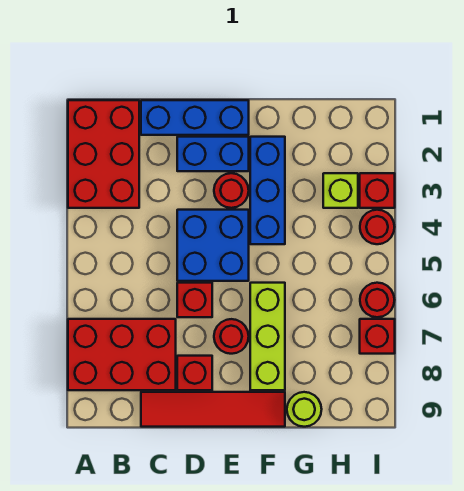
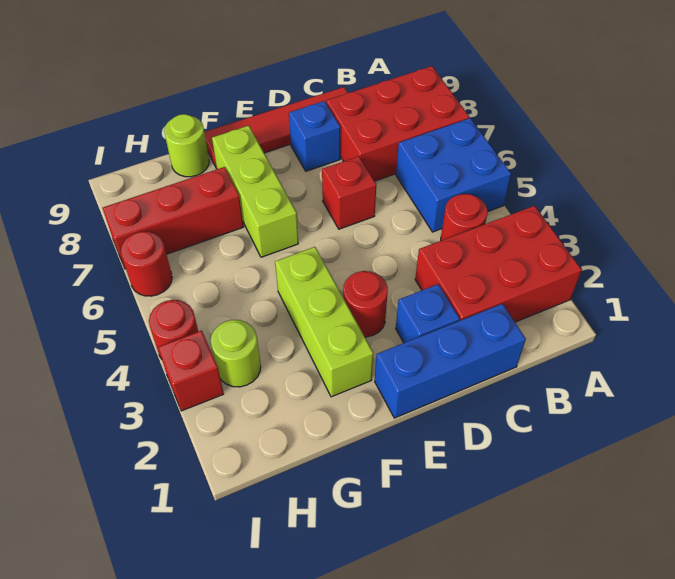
red 2x3 brick [68,100,139,208] -> red 2x3 brick turned to [415,206,582,322]
blue 1x2 brick [177,137,249,171] -> blue 1x1 brick [396,284,460,343]
blue 2x2 brick [177,210,249,281] -> blue 2x2 brick moved to [396,118,511,232]
red 1x1 brick [177,356,212,390] -> blue 1x1 brick [289,101,340,171]
red 1x1 round brick [214,319,249,354] -> red 1x1 round brick moved to [441,194,487,241]
blue 1x3 brick [250,137,285,244] -> lime 1x3 brick [275,247,373,397]
lime 1x1 brick [323,173,358,208] -> lime 1x1 round brick [211,320,261,387]
red 1x1 brick [360,319,395,354] -> red 1x3 brick [103,167,244,269]

